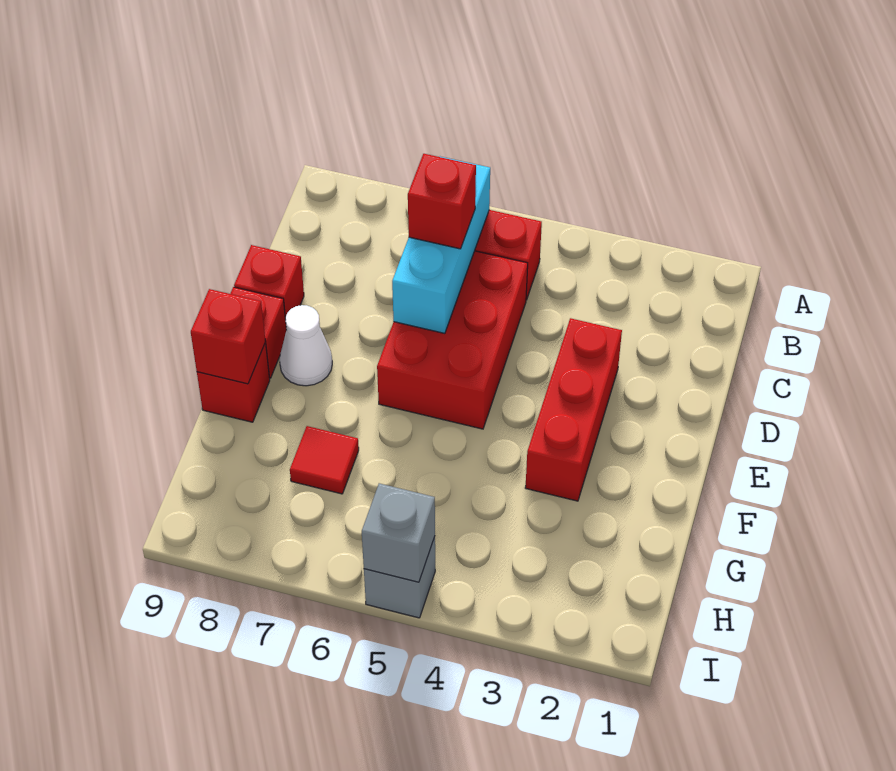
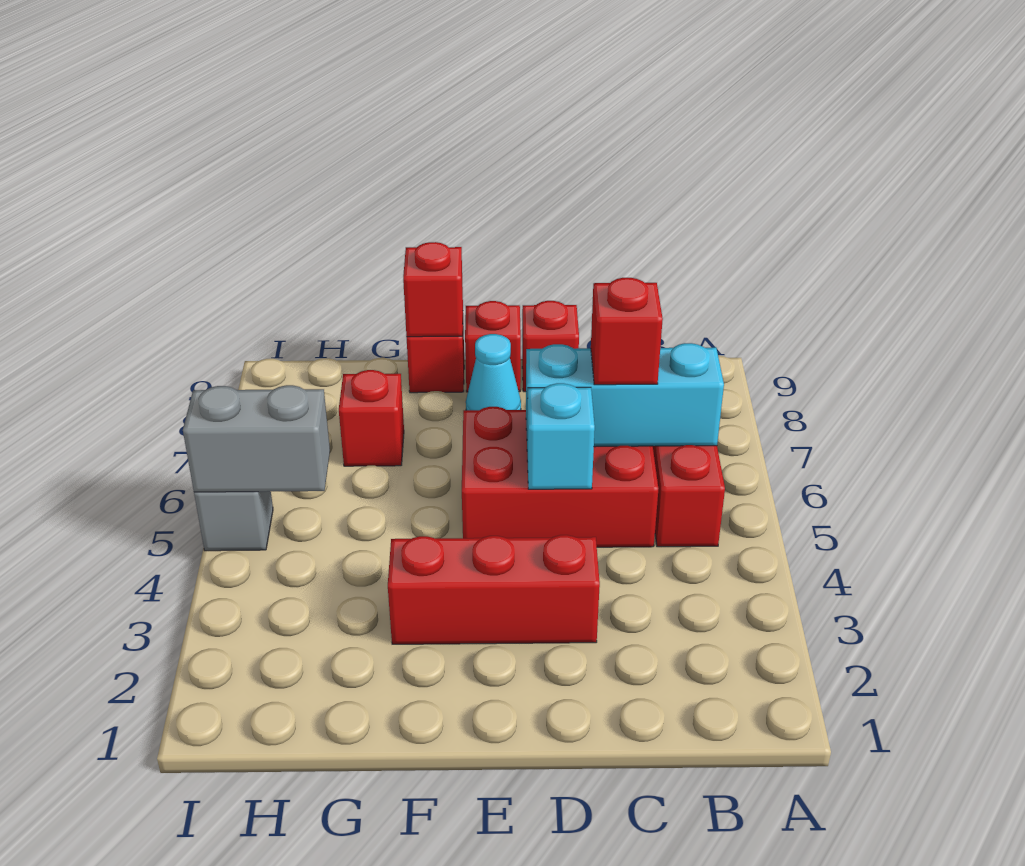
none -> cyan 1x1 brick [527,383,595,489]
white 1x1 cone [280,305,332,386] -> cyan 1x1 cone [466,334,521,410]
red 1x1 tile [290,426,359,494] -> red 1x1 brick [339,370,404,466]
grey 1x1 brick [362,483,435,582] -> grey 1x2 brick [183,385,330,492]

